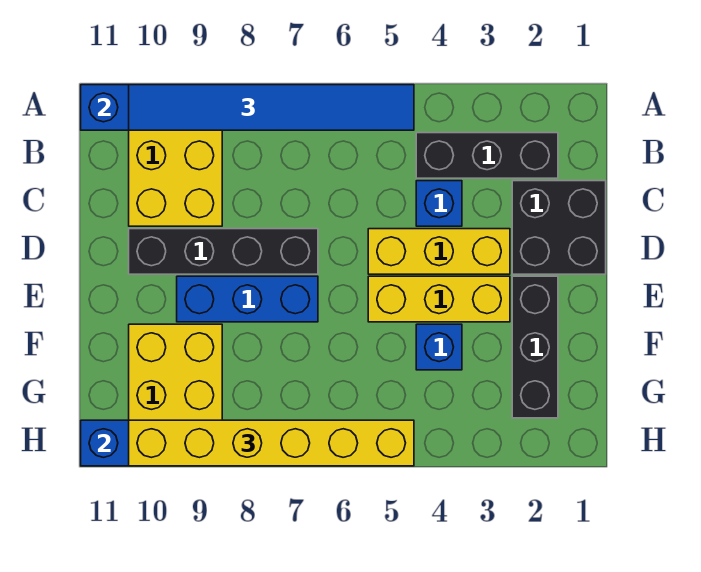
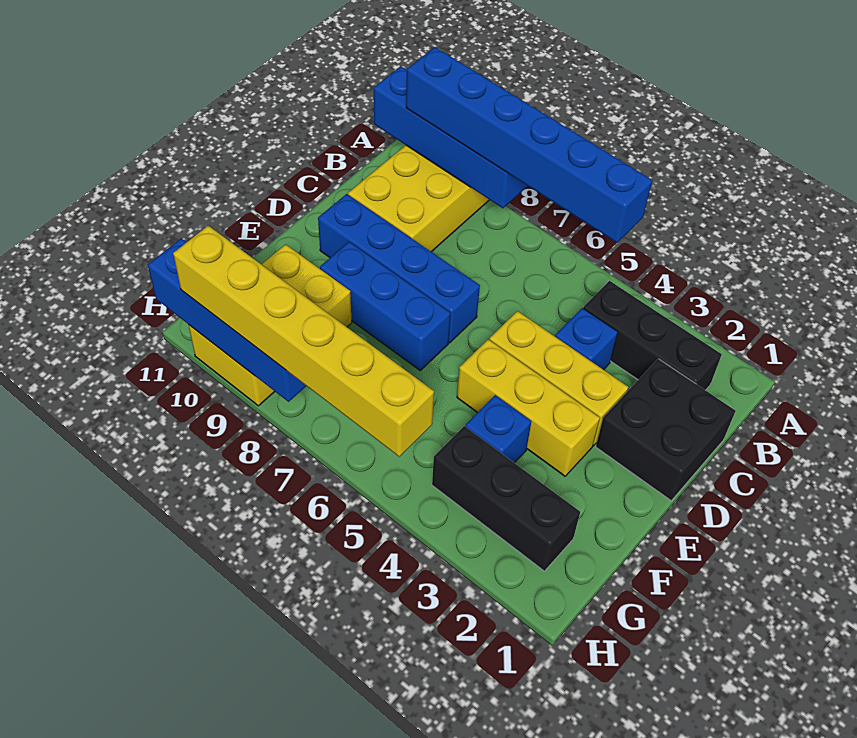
blue 1x6 tile [129,85,414,130] -> blue 1x6 brick [406,47,652,243]
black 1x4 brick [129,229,318,274] -> blue 1x4 brick [318,194,480,343]
black 1x3 brick [512,276,558,418] -> black 1x3 brick turned to [432,426,580,571]

